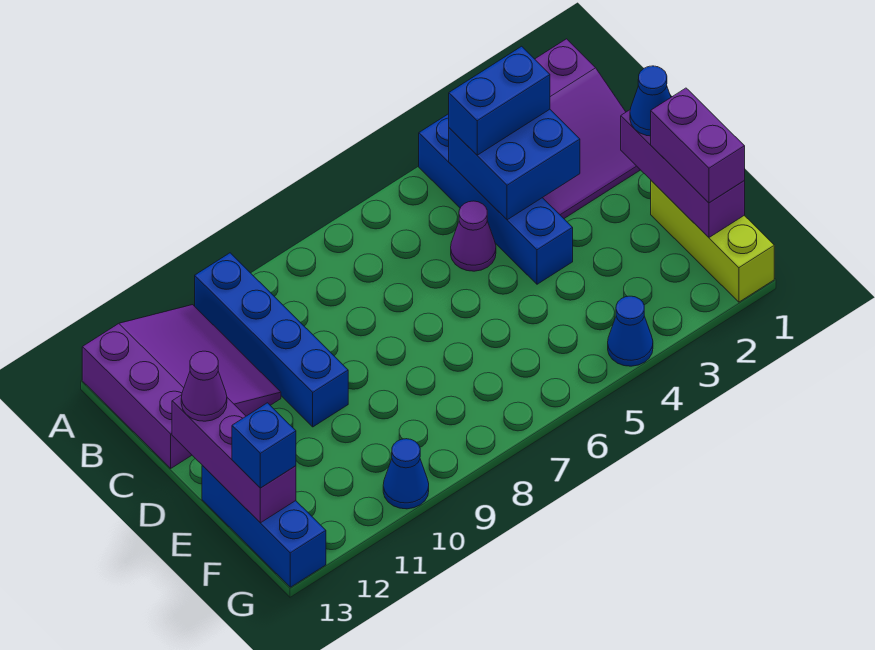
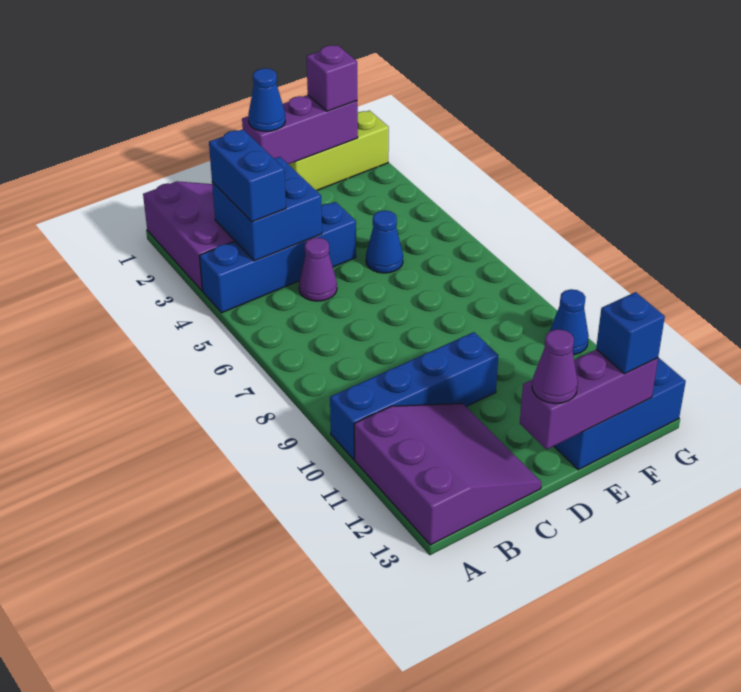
purple 3x3 slope [82,305,281,468] -> purple 3x3 slope turned to [354,404,541,545]
purple 1x2 brick [651,88,745,203] -> purple 1x1 brick [306,45,357,111]
blue 1x1 cone [608,296,653,366] -> blue 1x1 cone moved to [366,210,403,273]

